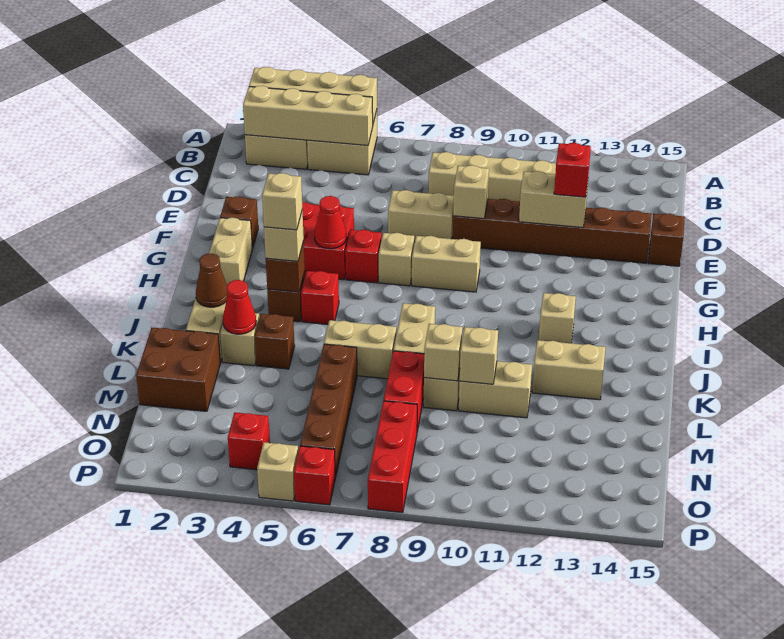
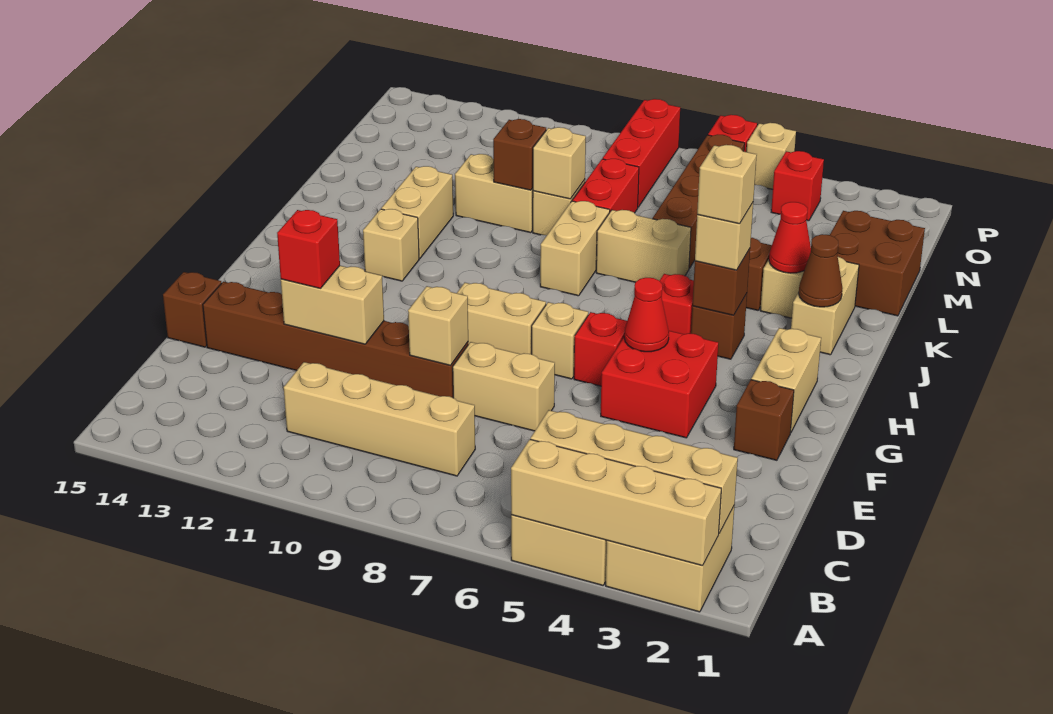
tan 1x2 brick [532,340,606,400] -> tan 1x2 brick turned to [381,166,453,259]
tan 1x1 brick [459,327,498,384] -> brown 1x1 brick [493,119,546,190]

